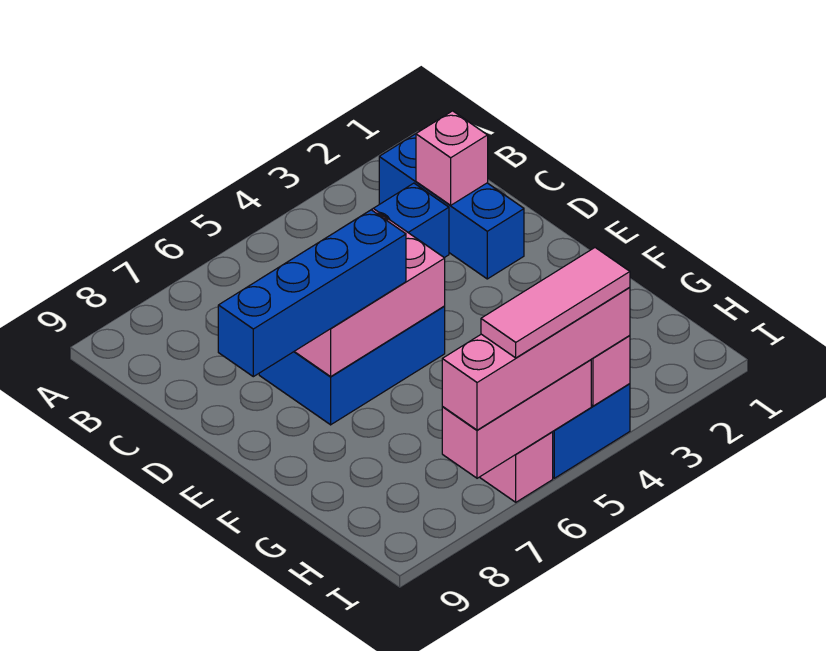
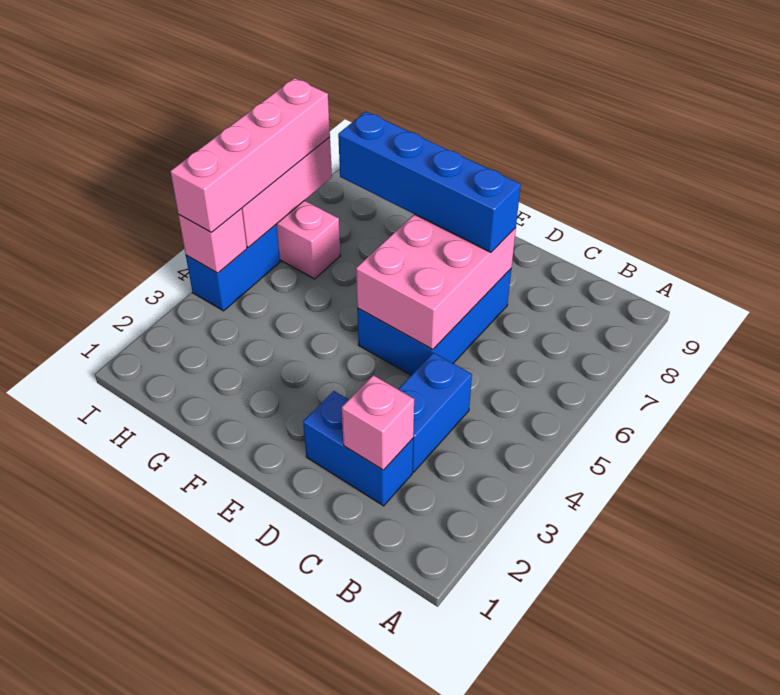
blue 1x3 brick [379,134,524,279] -> blue 1x2 brick [303,391,413,506]
blue 1x4 brick [218,210,406,377] -> blue 1x4 brick turned to [338,112,521,252]
pink 1x3 tile [481,248,630,358] -> none

